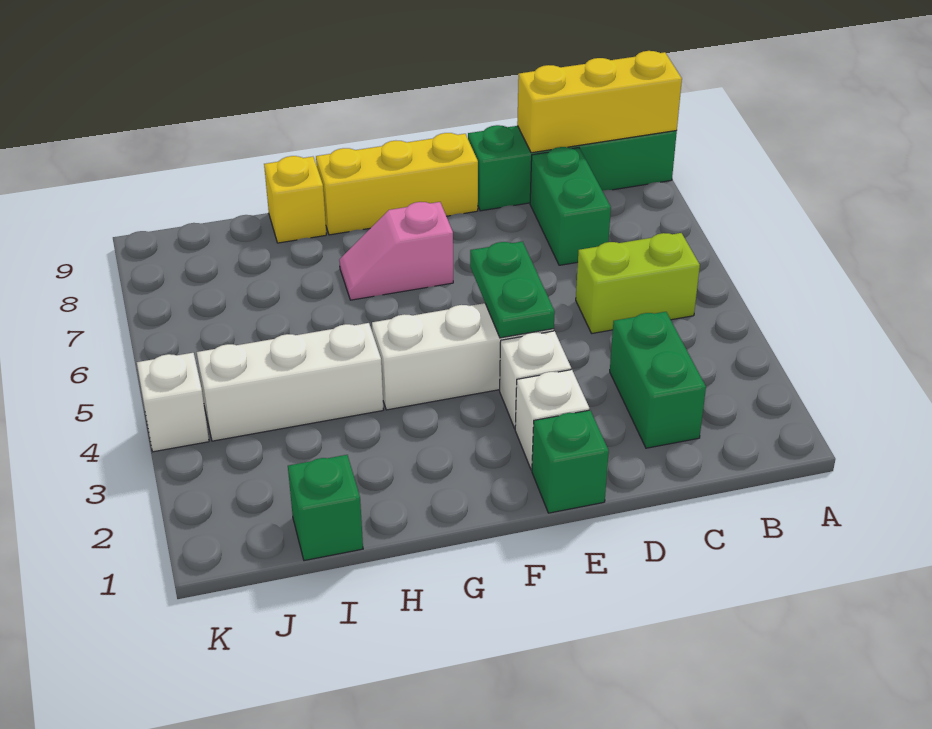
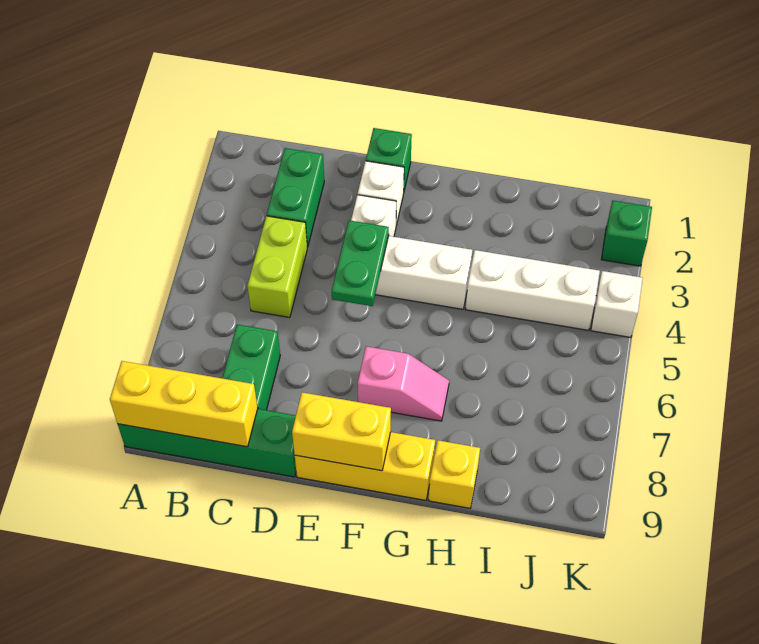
lime 1x2 brick [576,233,700,333] -> lime 1x2 brick turned to [247,216,307,318]
none -> yellow 1x2 brick [292,392,391,471]
green 1x1 brick [288,455,363,561] -> green 1x1 brick moved to [601,201,652,266]

